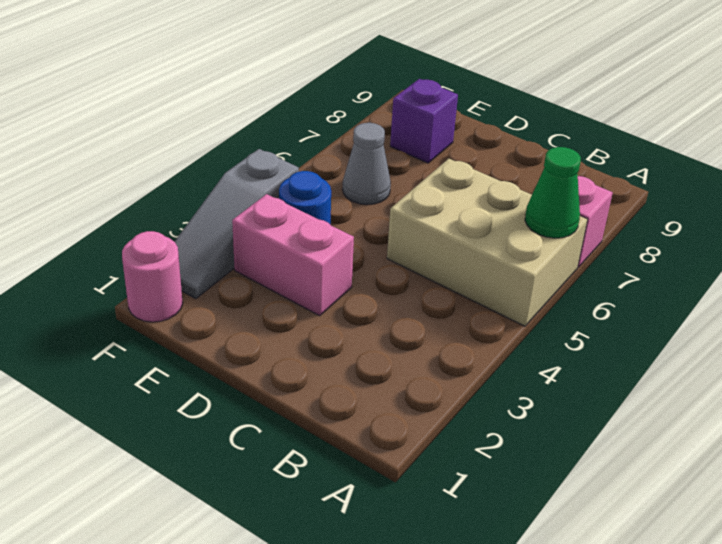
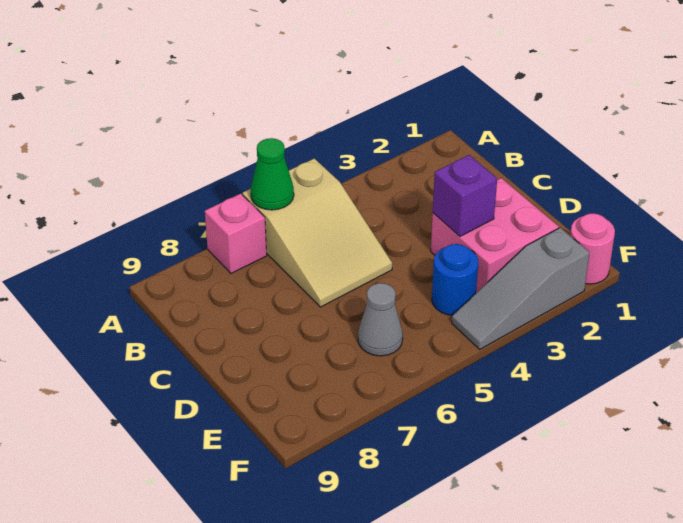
tan 2x3 brick [387,159,588,326] -> tan 2x3 slope [243,159,392,307]
pink 1x2 brick [232,194,354,316] -> pink 2x2 brick [431,178,559,293]
purple 1x1 brick [390,79,458,163] -> purple 1x1 brick moved to [433,155,497,236]
grey 1x3 slope [175,149,299,298] -> grey 1x3 slope turned to [452,228,589,349]

